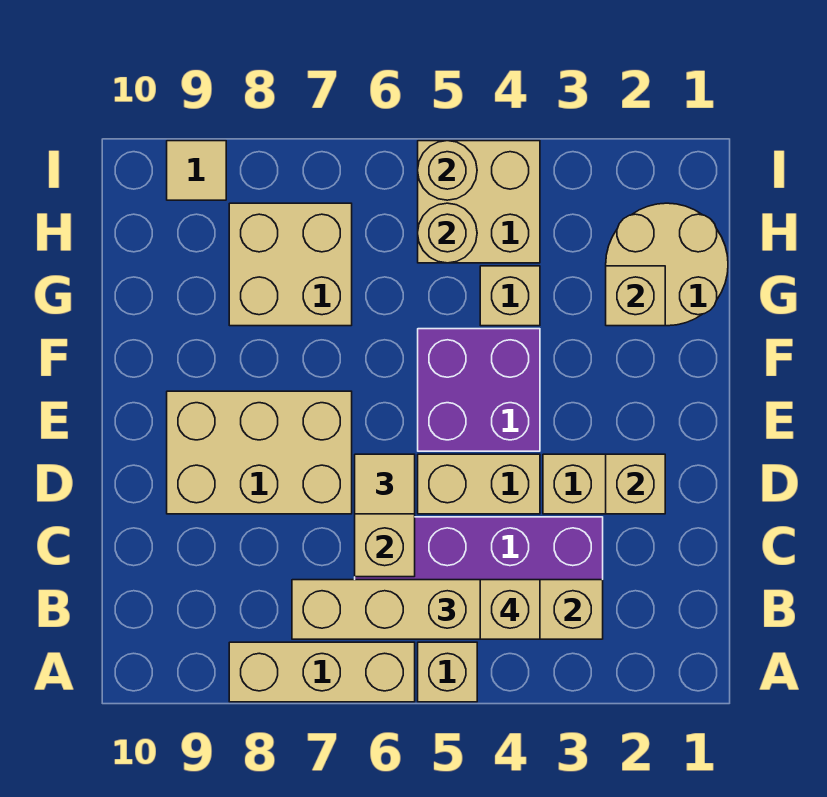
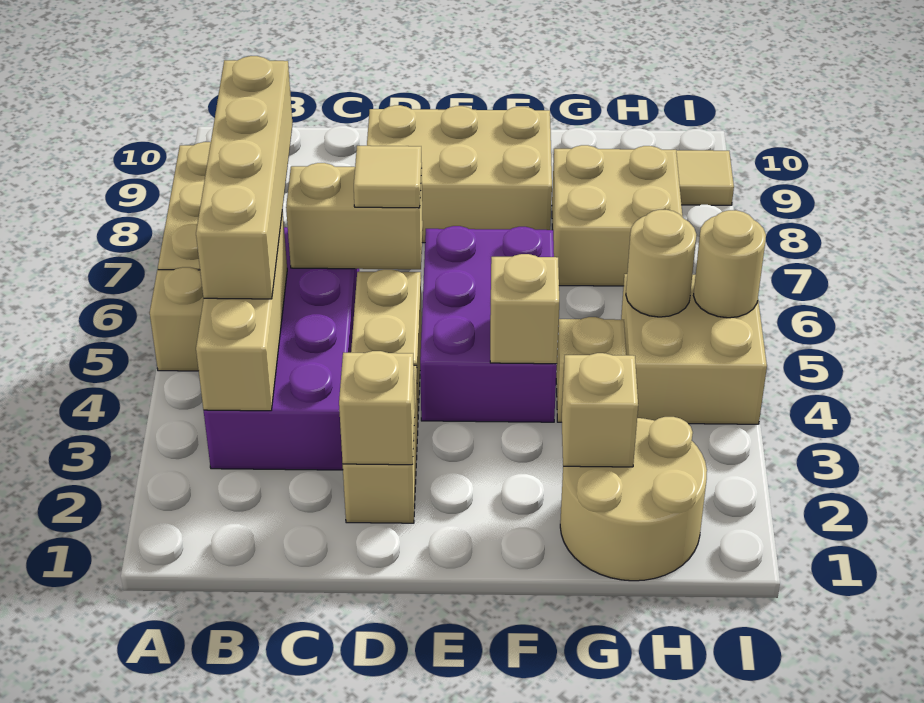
tan 1x1 brick [480,580,540,639] -> tan 1x1 brick moved to [490,254,559,364]
tan 2x3 brick [167,391,352,514] -> tan 2x3 brick turned to [367,105,552,243]
purple 2x2 brick [418,329,540,451] -> purple 2x3 brick [420,226,557,422]

